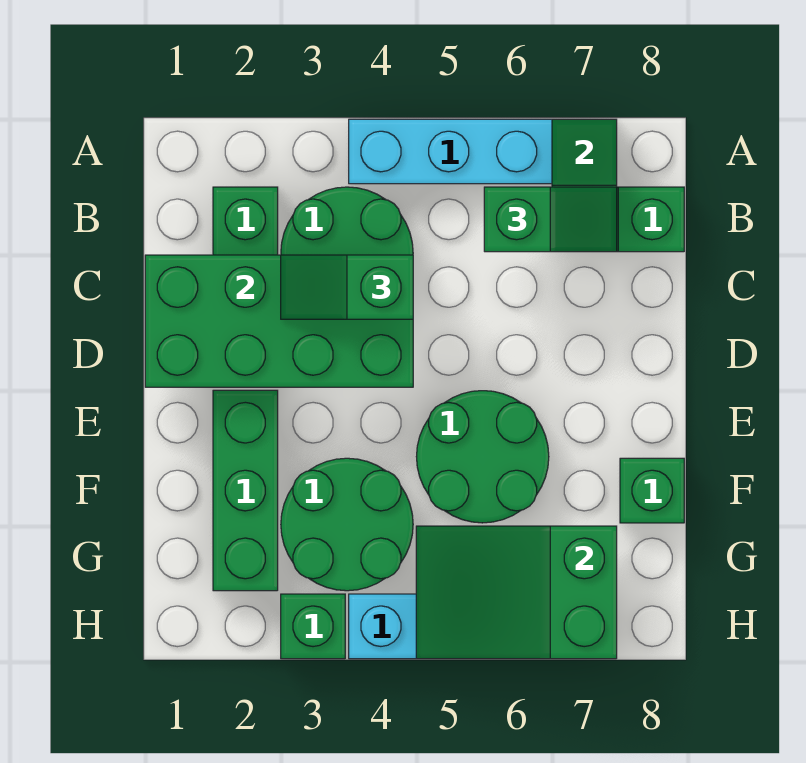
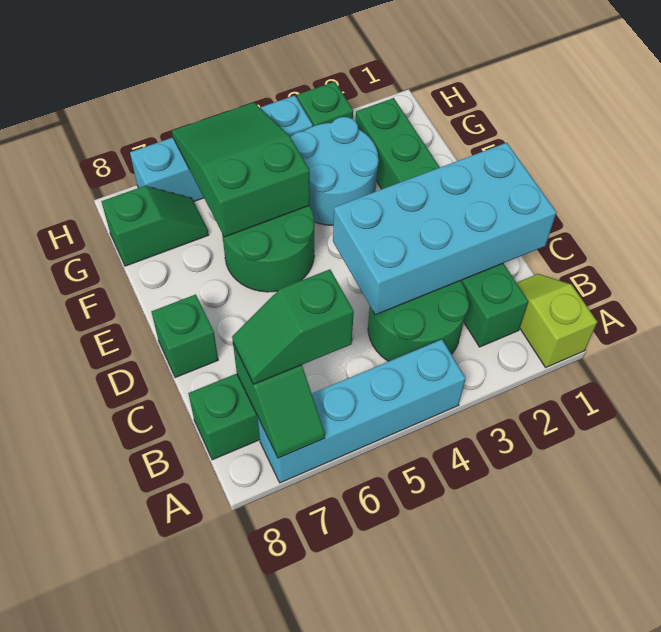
none -> lime 1x2 slope [517,274,597,367]
green 2x4 brick [145,255,413,387] -> cyan 2x4 brick [333,143,556,315]
green 1x2 slope [281,255,413,319] -> green 1x2 slope moved to [101,186,209,266]
green 2x2 round brick [281,458,413,591] -> cyan 2x2 round brick [291,117,379,225]
green 1x1 brick [620,458,684,523] -> green 1x1 brick moved to [151,294,218,378]
green 2x3 slope [416,526,617,659] -> green 2x3 slope turned to [172,102,310,237]

